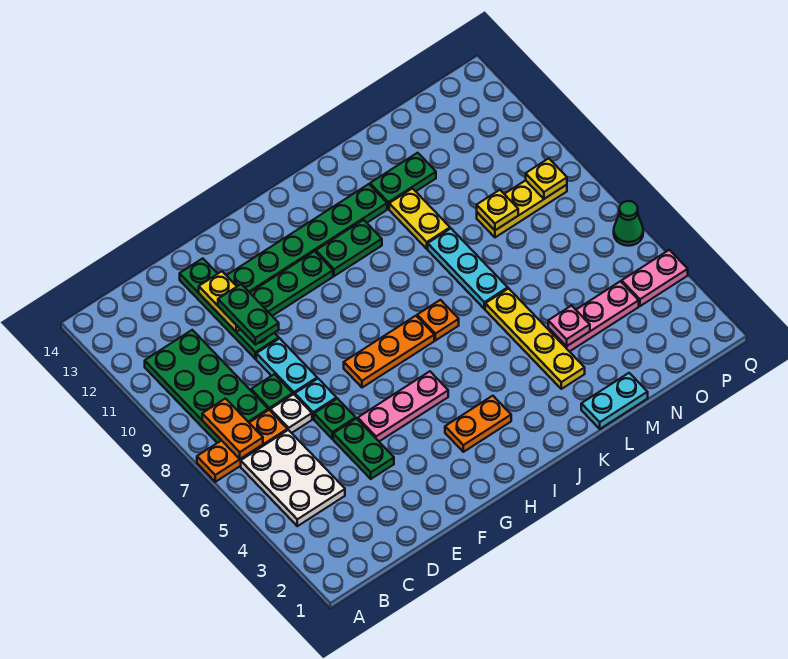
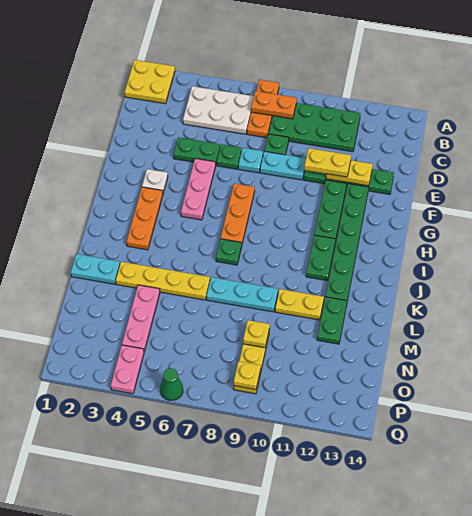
none -> yellow 2x2 plate [125,60,175,104]
white 1x1 plate [270,394,312,433] -> white 1x1 plate moved to [142,169,168,193]
green 1x2 plate [218,284,279,345] -> yellow 1x2 plate [304,148,351,177]
orange 1x2 plate [445,396,511,452] -> orange 1x3 plate [126,187,163,250]
orange 1x1 plate [417,300,459,340] -> green 1x1 plate [216,239,242,265]
cyan 1x2 plate [581,373,648,429] -> cyan 1x2 plate turned to [71,254,120,284]
pink 1x1 plate [548,306,590,346] -> none

